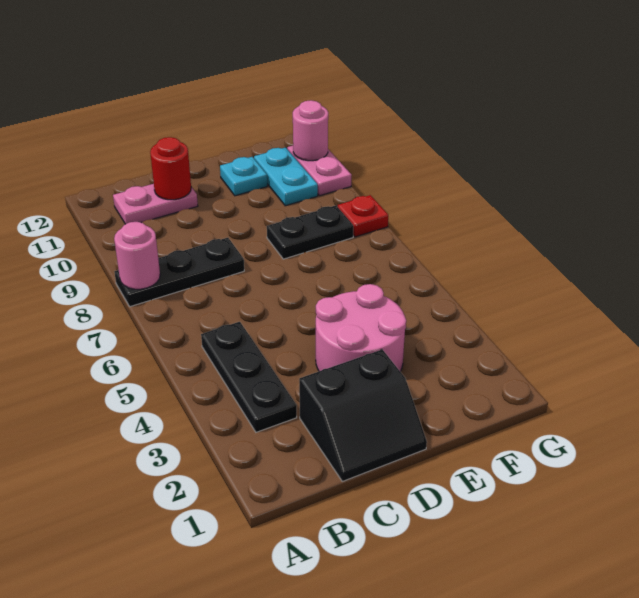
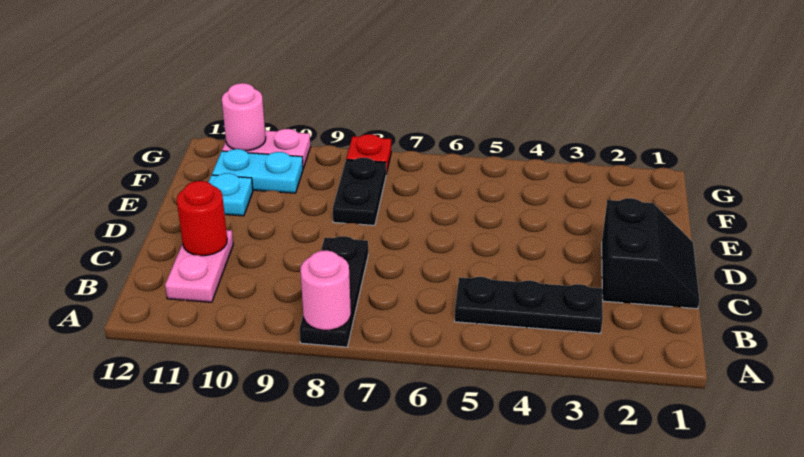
pink 2x2 round brick [316,284,406,371] -> none

